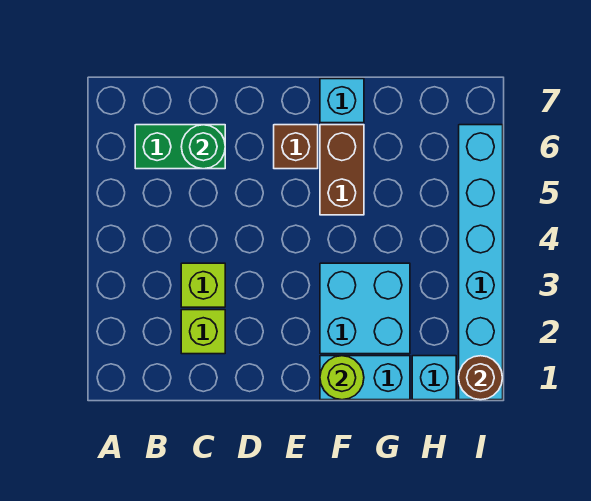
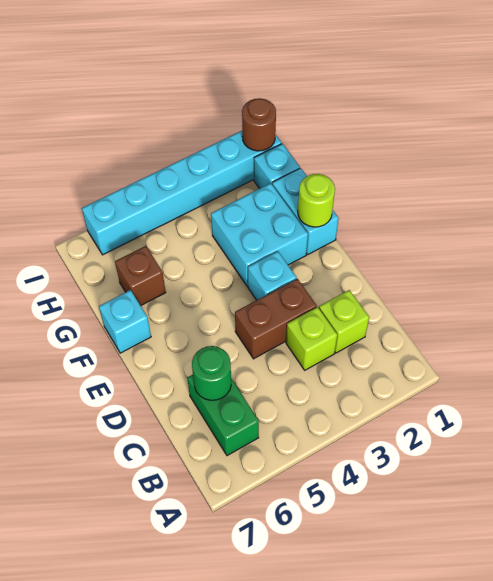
none -> cyan 1x1 brick [248,251,297,300]
brown 1x1 brick [274,125,318,169] -> brown 1x1 brick moved to [115,246,166,306]
brown 1x2 brick [320,125,364,215] -> brown 1x2 brick moved to [235,279,317,359]

